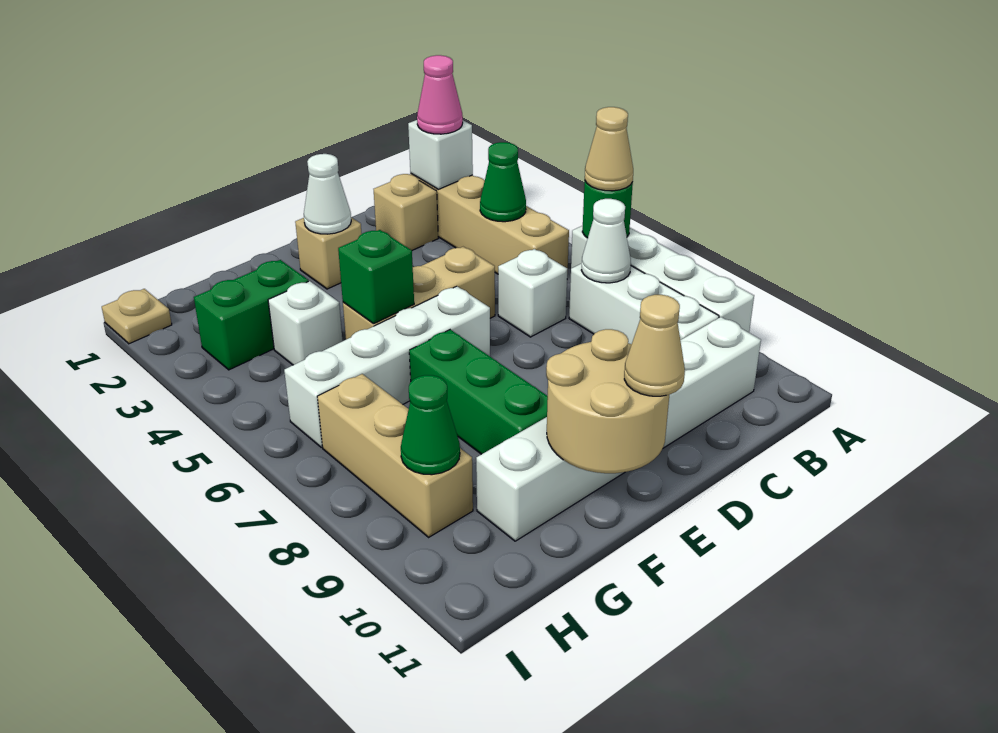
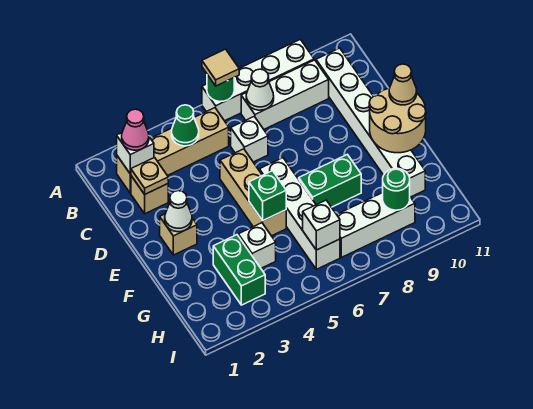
tan 1x1 cone [585,107,633,191] -> tan 1x1 tile [202,49,239,86]
green 1x3 brick [409,330,548,454] -> green 1x2 brick [299,154,361,207]
none -> white 1x1 brick [303,200,340,250]
tan 1x3 brick [317,374,473,537] -> white 1x3 brick [337,193,415,257]
green 1x1 cone [401,375,460,475] -> green 1x1 round brick [383,169,410,210]
tan 1x1 plate [102,289,172,344] -> tan 1x1 plate moved to [131,158,168,194]

